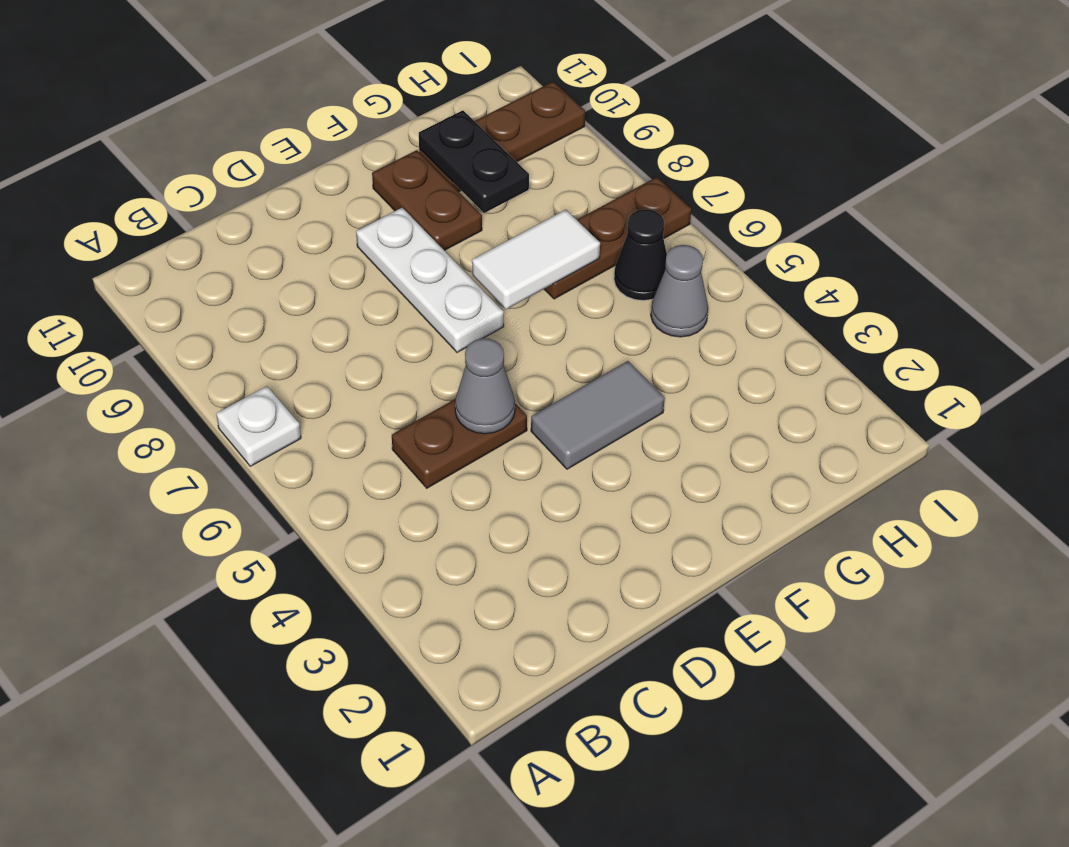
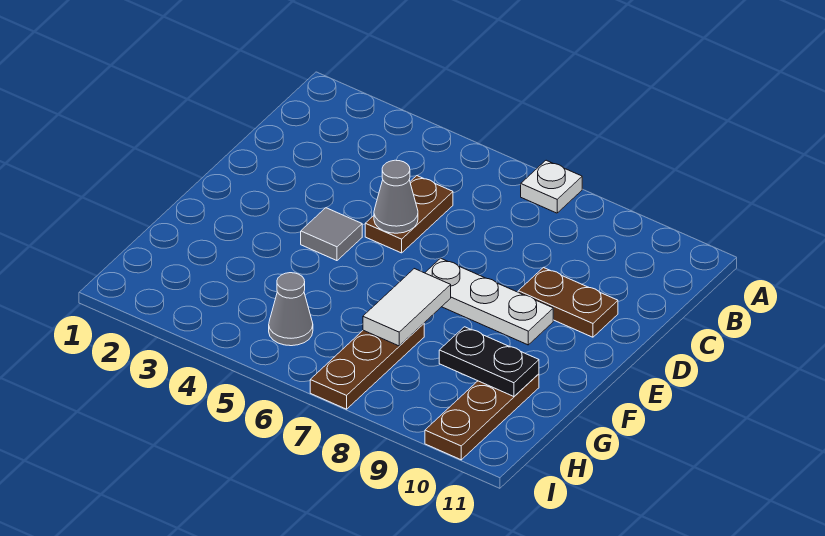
grey 1x2 tile [531,361,665,469] -> grey 1x1 tile [301,208,362,261]
brown 1x2 plate [372,150,482,250] -> brown 1x2 plate moved to [518,267,618,337]
black 1x1 cone [614,209,667,301] -> none

